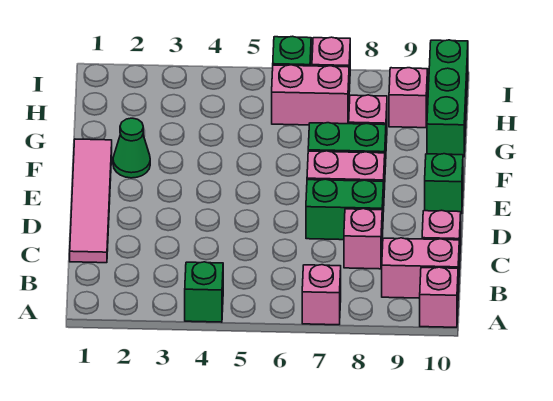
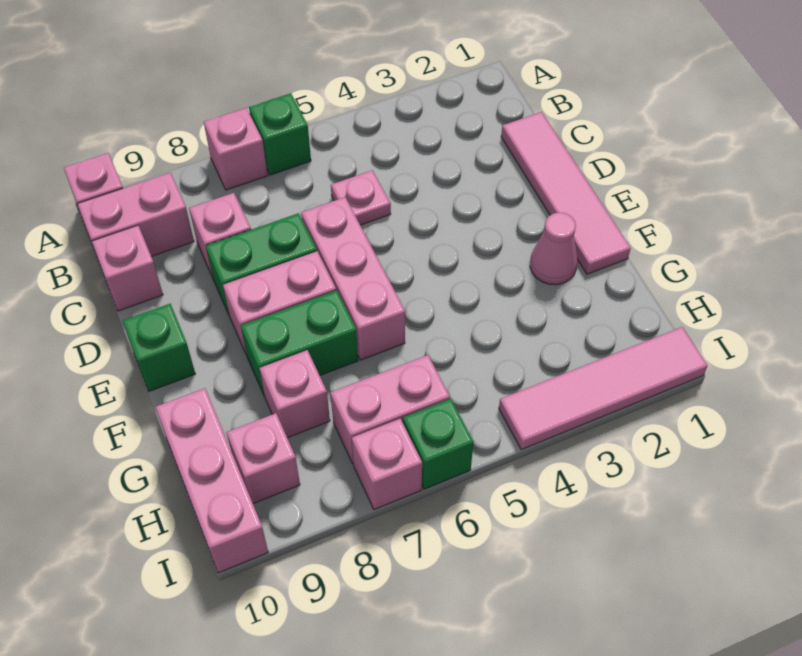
green 1x1 brick [185,262,223,322] -> green 1x1 brick moved to [249,93,311,175]
none -> pink 1x1 plate [331,170,391,225]
none -> pink 1x3 brick [301,197,405,360]
green 1x1 cone [113,118,150,178] -> pink 1x1 cone [530,212,577,285]
green 1x3 brick [427,40,468,157] -> pink 1x3 brick [156,388,268,573]
none -> pink 1x4 tile [499,327,708,450]

